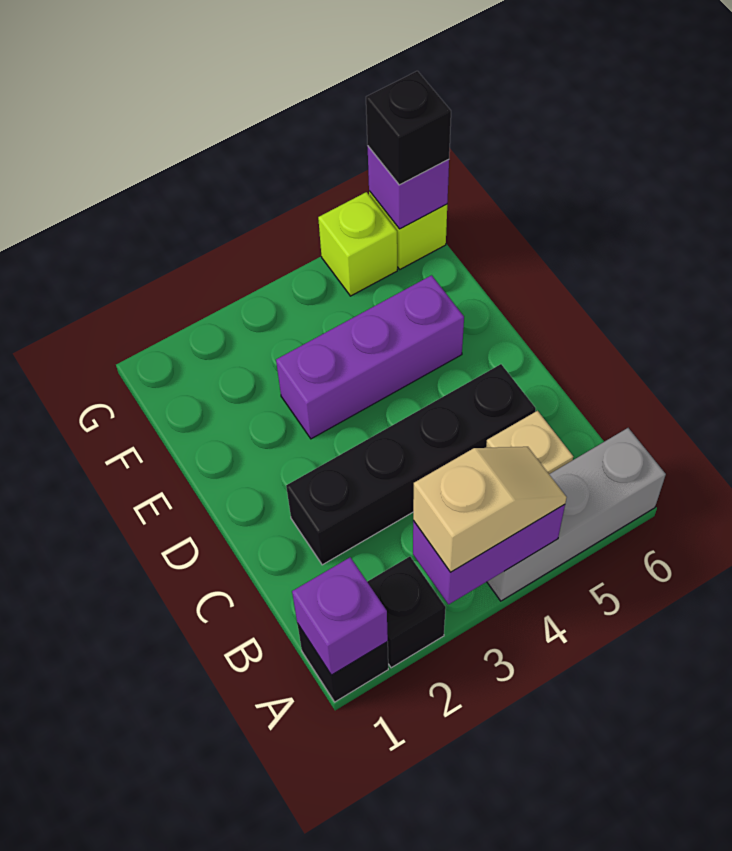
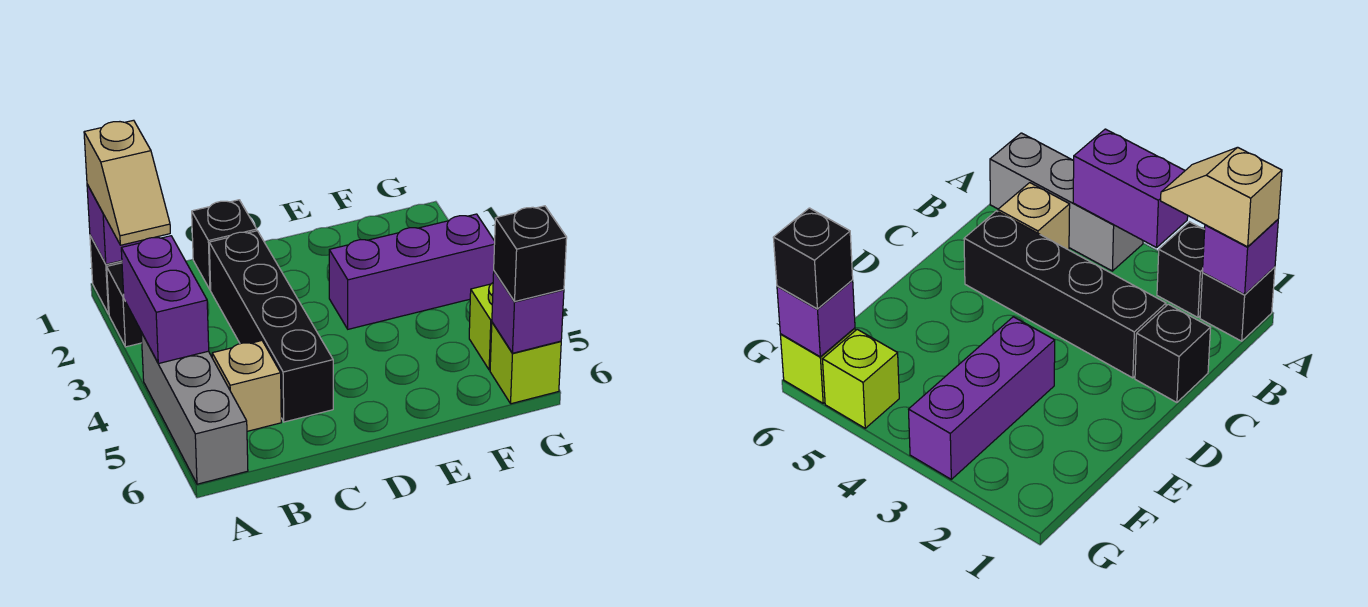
tan 1x2 slope [413,447,567,572] -> tan 1x2 slope moved to [84,120,170,245]
none -> black 1x1 brick [192,200,257,290]
purple 1x3 brick [276,275,464,439] -> purple 1x3 brick turned to [329,214,495,329]

